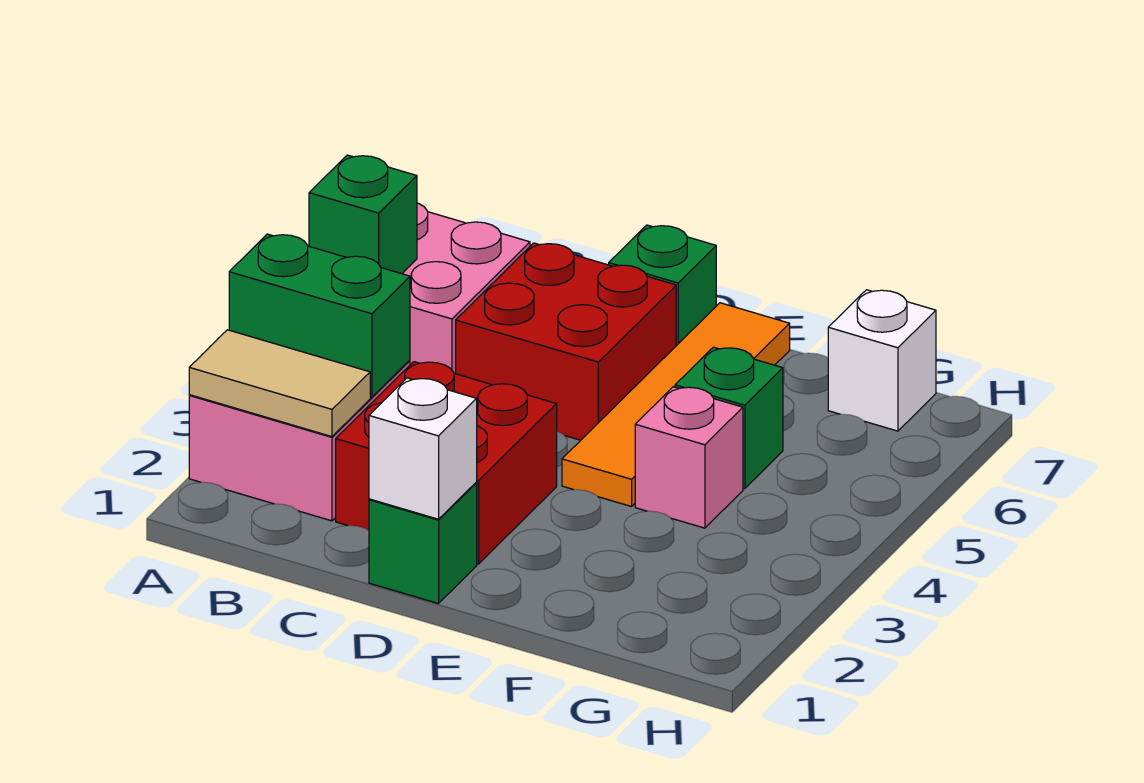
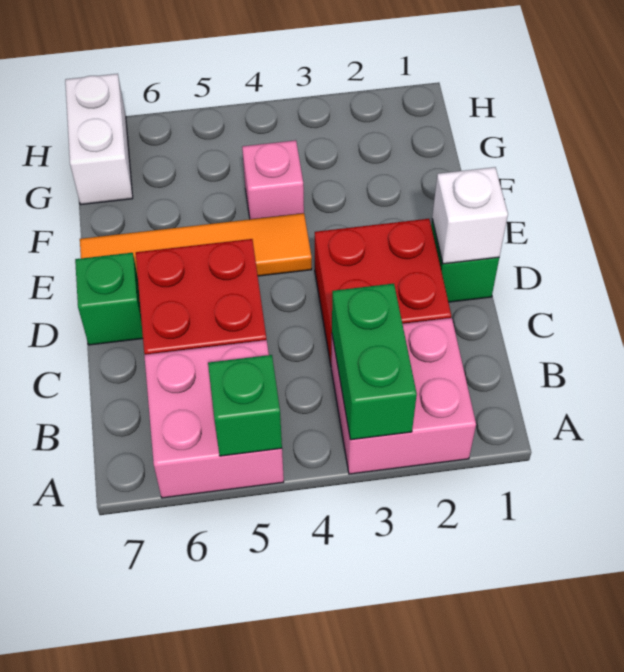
tan 1x2 tile [189,330,370,437] -> none
green 1x1 brick [675,347,783,489] -> none
white 1x1 brick [828,290,936,431] -> white 1x2 brick [65,74,133,205]

